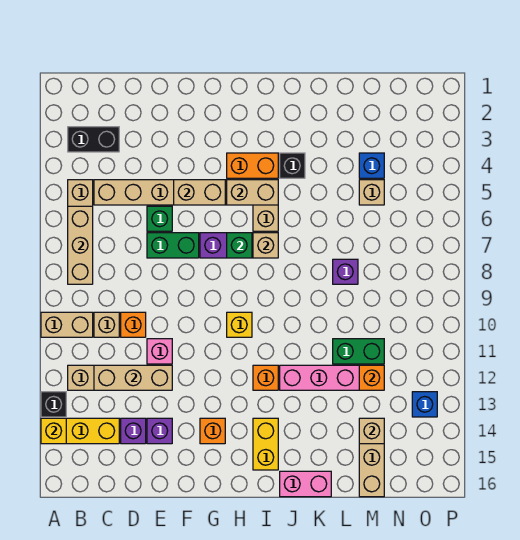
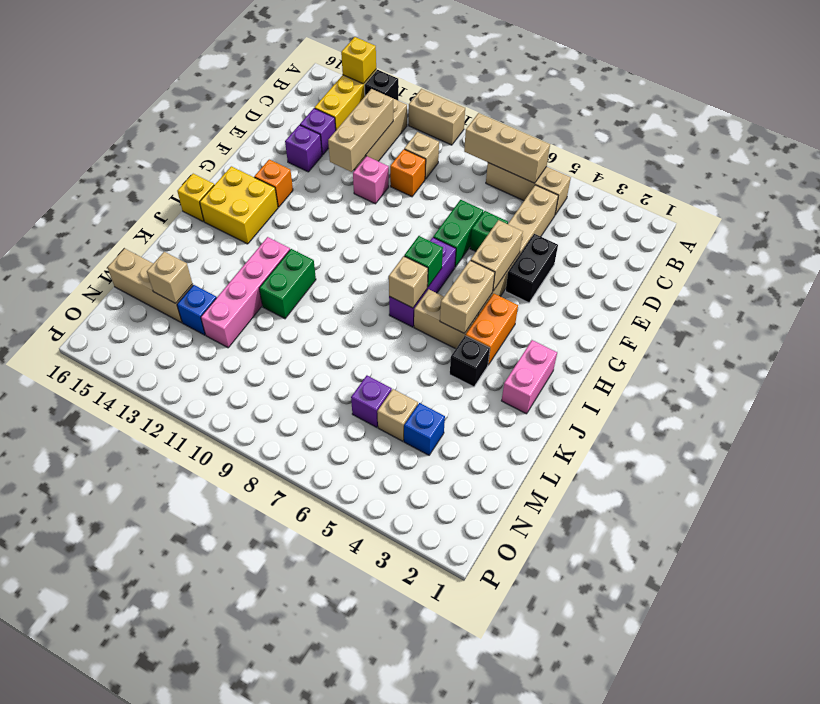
tan 1x2 brick [41,312,93,337] -> tan 1x2 brick turned to [409,89,465,145]
black 1x2 brick [68,127,119,152] -> black 1x2 brick moved to [506,234,558,303]
yellow 1x1 brick [227,312,252,337] -> yellow 1x1 brick moved to [177,174,214,221]
orange 1x1 brick [253,365,278,390] -> none
yellow 1x2 brick [253,418,278,470] -> yellow 2x2 brick [200,166,278,244]
pink 1x2 brick [280,471,331,497] -> pink 1x2 brick moved to [502,340,557,414]
purple 1x1 brick [333,259,358,284] -> purple 1x1 brick moved to [351,376,392,427]
green 1x2 brick [333,339,384,364] -> green 1x2 brick moved to [259,249,316,319]
orange 1x1 brick [359,365,384,390] -> none
blue 1x1 brick [412,392,437,417] -> blue 1x1 brick moved to [177,285,217,335]

